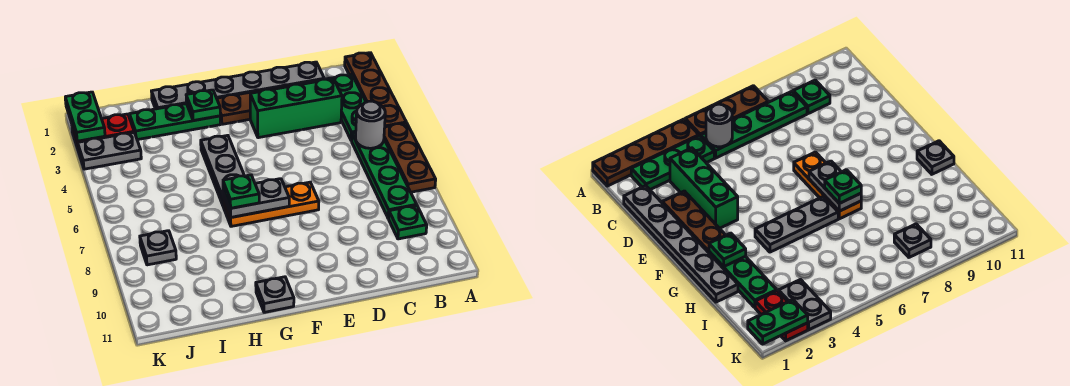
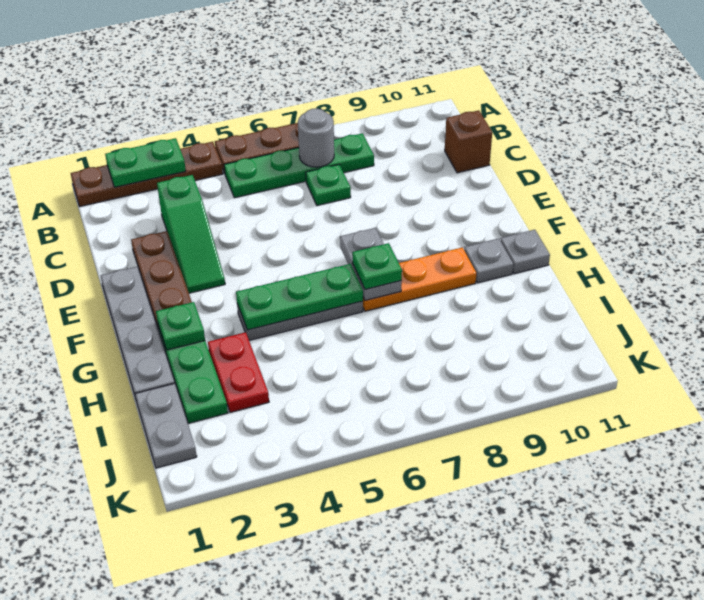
green 1x3 plate [327,74,366,140] -> green 1x3 plate moved to [236,264,363,330]
grey 1x1 round brick [356,101,385,148] -> grey 1x1 round brick moved to [298,109,334,167]
green 1x1 plate [389,205,427,239] -> green 1x1 plate moved to [306,164,351,206]
grey 1x6 plate [152,62,324,109] -> grey 1x4 plate [101,267,175,399]
green 1x3 brick [250,79,342,138] -> green 1x3 slope [157,175,225,293]
none -> brown 1x1 brick [445,110,492,173]
orange 1x3 plate [223,182,319,226] -> orange 1x3 plate turned to [363,247,476,311]
red 1x2 plate [72,114,134,148] -> red 1x2 plate moved to [208,332,269,413]
grey 1x2 plate [78,132,141,169] -> grey 1x2 plate moved to [135,383,197,468]
grey 1x1 plate [140,231,176,265] -> grey 1x1 plate moved to [464,239,513,283]
green 1x2 plate [65,92,105,141] -> green 1x2 plate moved to [105,138,186,187]

